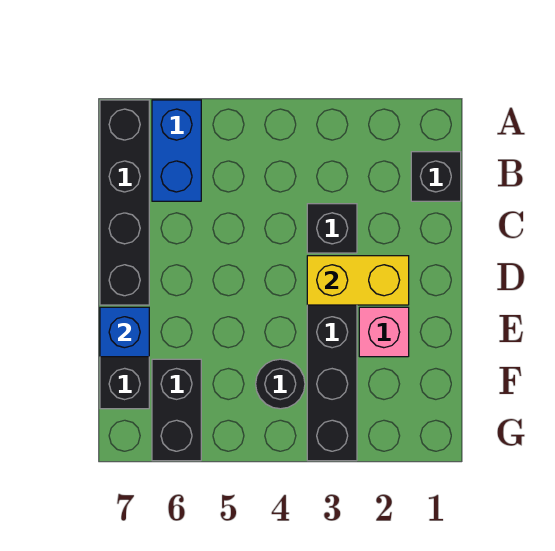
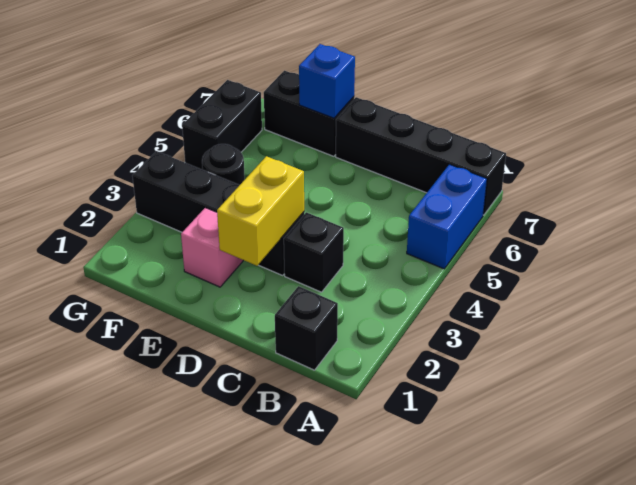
blue 1x2 brick [152,100,201,201] -> blue 1x2 brick turned to [407,164,487,269]
black 1x2 brick [152,359,201,461] -> black 1x2 brick turned to [182,80,262,170]

